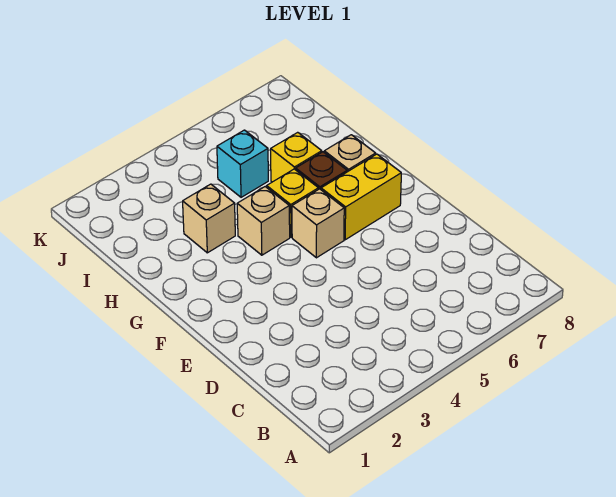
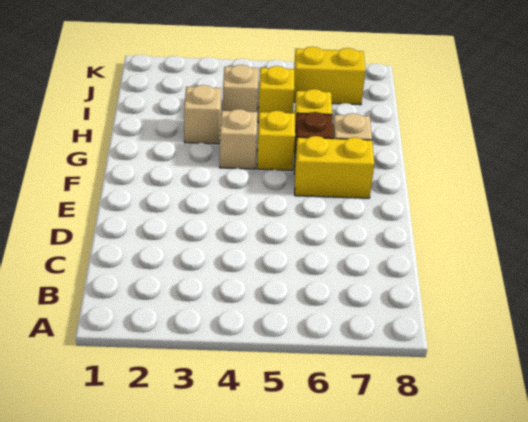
tan 1x1 brick [292,189,344,258] -> tan 1x1 brick moved to [223,65,258,112]
cyan 1x1 brick [217,130,268,197] -> yellow 1x1 brick [258,66,294,123]
none -> yellow 1x2 brick [294,47,365,105]

